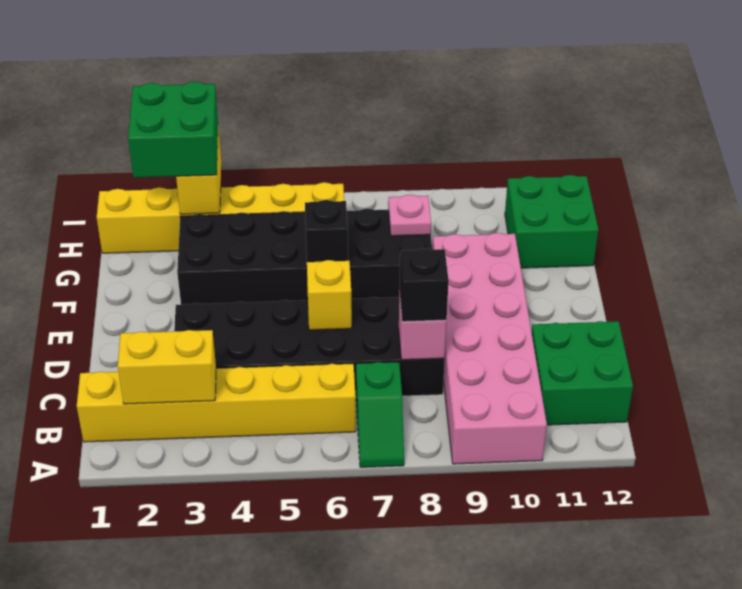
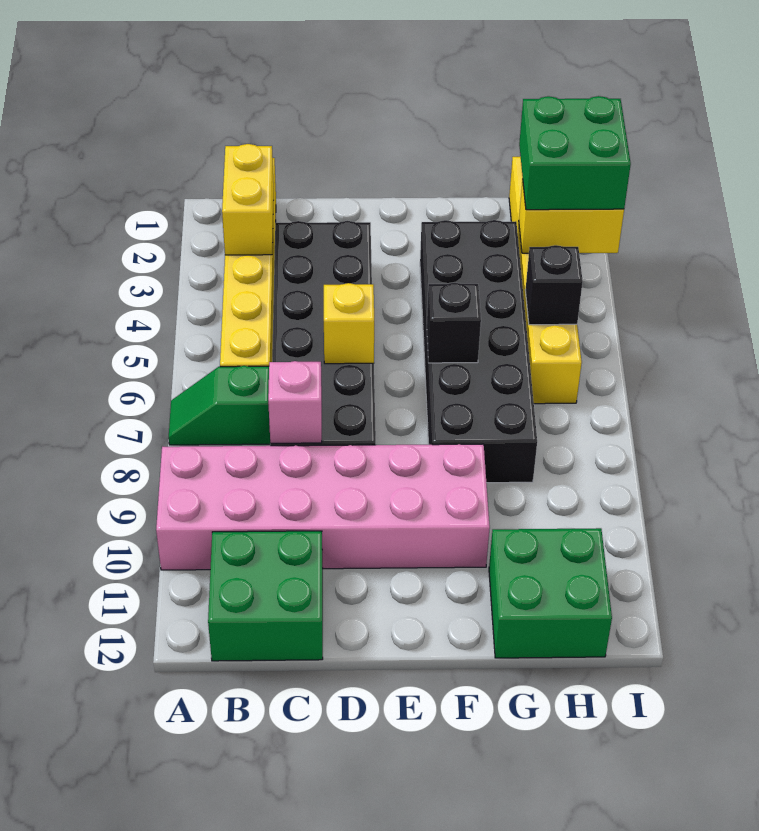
black 1x1 brick [399,248,449,322] -> black 1x1 brick moved to [525,245,583,325]
pink 1x1 plate [388,195,431,236] -> none

